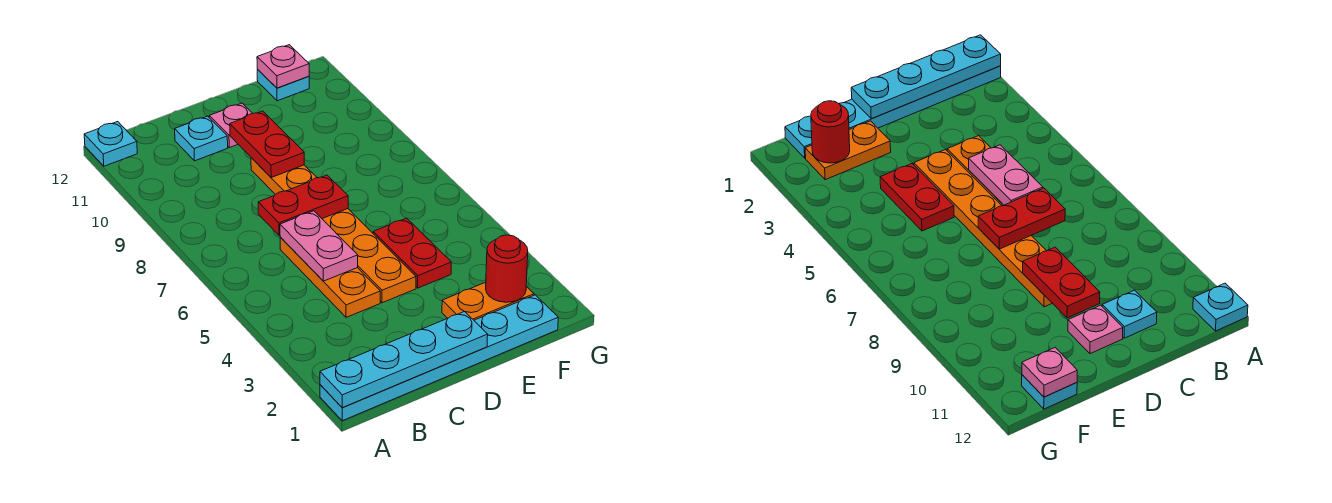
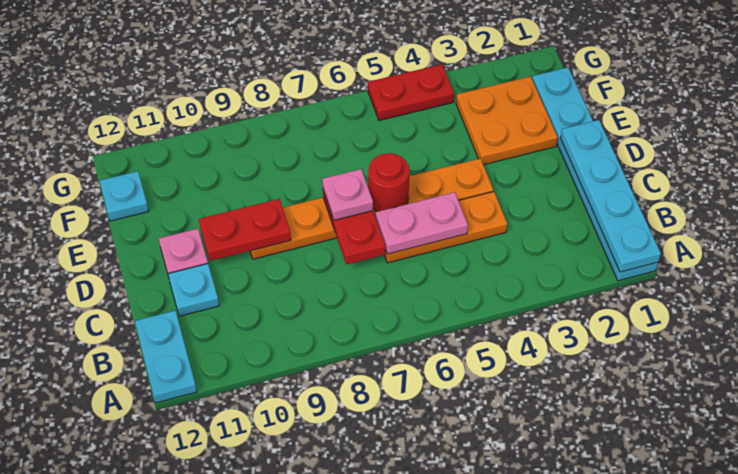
cyan 1x1 plate [84,122,137,166] -> cyan 1x2 plate [135,311,197,403]
orange 1x2 plate [442,282,534,320] -> orange 2x2 plate [456,76,558,165]
red 1x2 plate [373,218,451,288] -> red 1x2 plate moved to [368,64,454,121]
red 1x1 round brick [486,235,528,302] -> red 1x1 round brick moved to [368,153,410,212]
pink 1x1 plate [257,45,309,88] -> pink 1x1 plate moved to [322,169,373,220]

